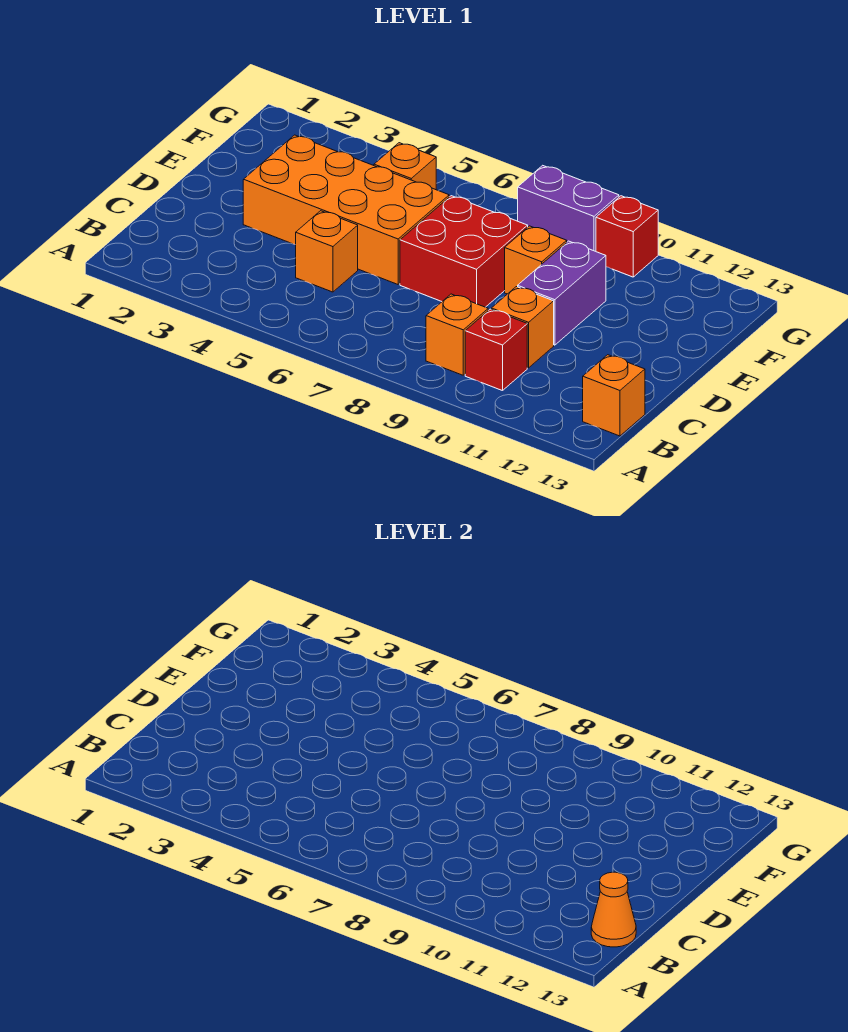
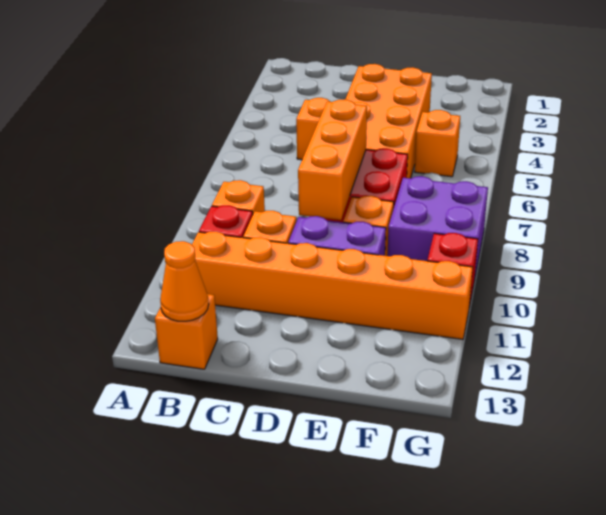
none -> orange 1x6 brick [192,232,473,339]
none -> orange 1x3 brick [298,99,367,220]
purple 1x2 brick [518,165,619,251] -> purple 2x2 brick [387,176,488,275]

